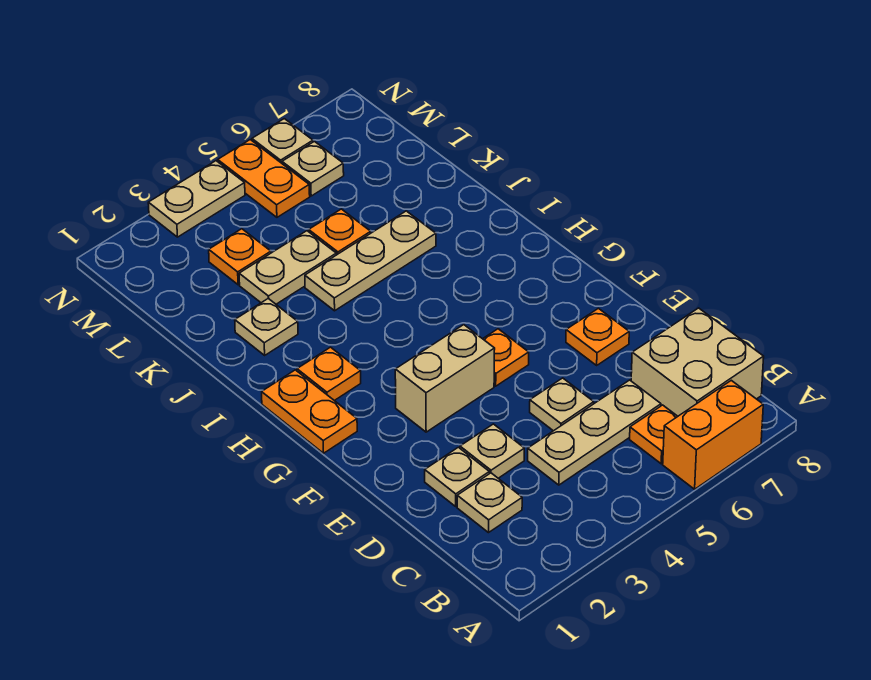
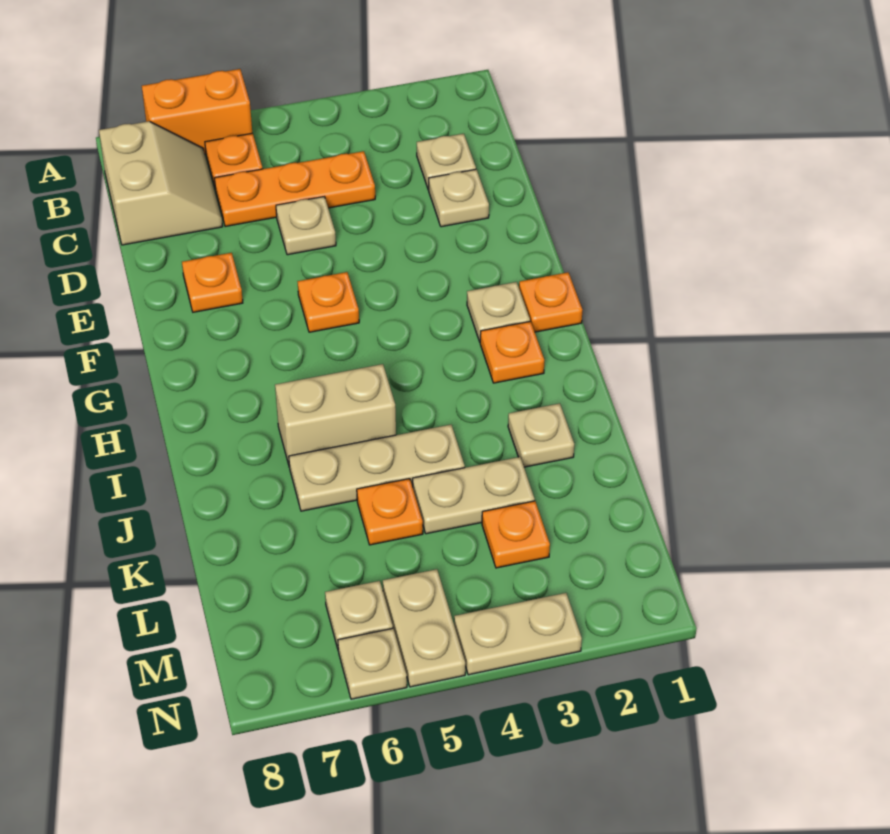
tan 2x2 brick [631,308,764,416] -> tan 2x2 slope [99,121,223,245]
tan 1x3 plate [528,380,661,485] -> orange 1x3 plate [214,151,375,227]
tan 1x1 plate [460,424,524,478] -> tan 1x1 plate moved to [467,282,530,342]
tan 1x2 brick [395,325,495,432] -> tan 1x2 brick moved to [275,364,396,467]
orange 1x2 plate [262,370,357,453] -> orange 1x1 plate [519,272,582,332]
orange 1x2 plate [218,140,310,217] -> tan 1x2 plate [383,569,465,687]

